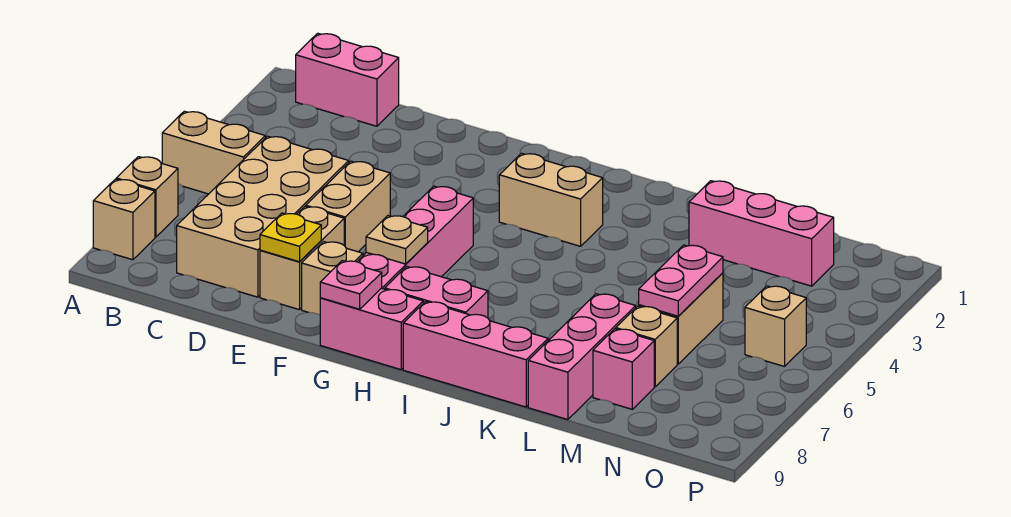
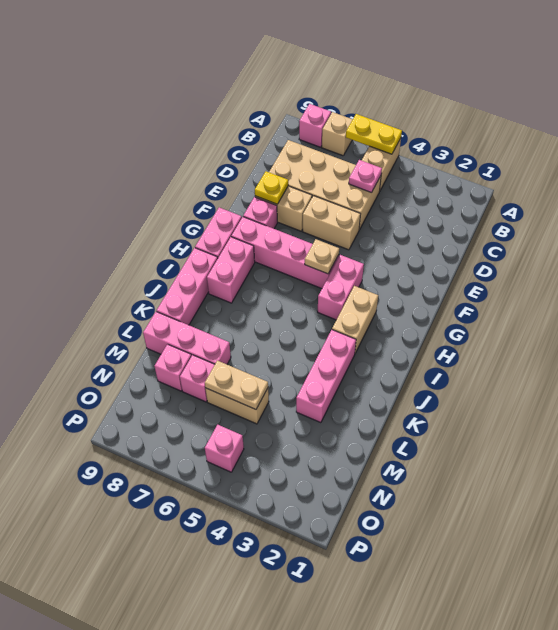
none -> yellow 1x2 plate [346,114,402,154]
tan 1x1 brick [93,179,155,260] -> pink 1x1 brick [299,104,331,147]
pink 1x2 brick [296,33,399,126] -> pink 1x2 brick moved to [318,255,364,320]
tan 1x1 brick [302,242,363,315] -> pink 1x1 brick [243,197,277,229]
tan 1x1 plate [366,216,428,264] -> tan 1x1 plate moved to [305,239,339,274]
pink 1x1 plate [320,261,382,309] -> pink 1x1 plate moved to [349,160,382,193]
pink 1x3 brick [689,181,834,286] -> pink 1x3 brick moved to [296,330,356,423]
pink 1x2 plate [639,245,723,316] -> tan 1x2 plate [205,360,268,409]
tan 1x1 brick [616,306,677,387] -> pink 1x1 brick [180,355,215,402]
tan 1x1 brick [745,286,806,367] -> pink 1x1 brick [205,425,244,472]

